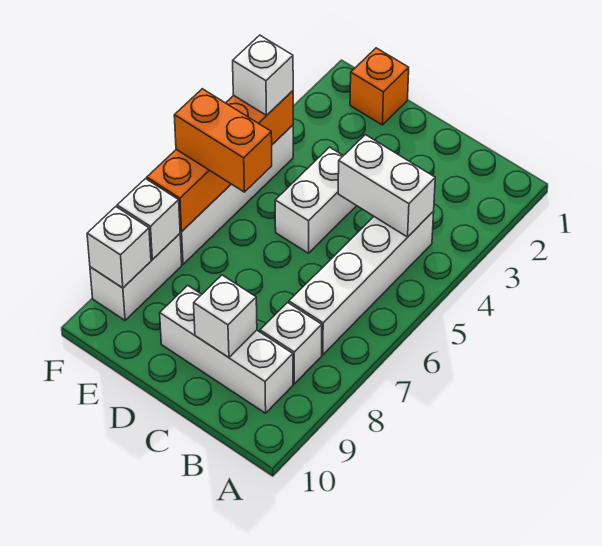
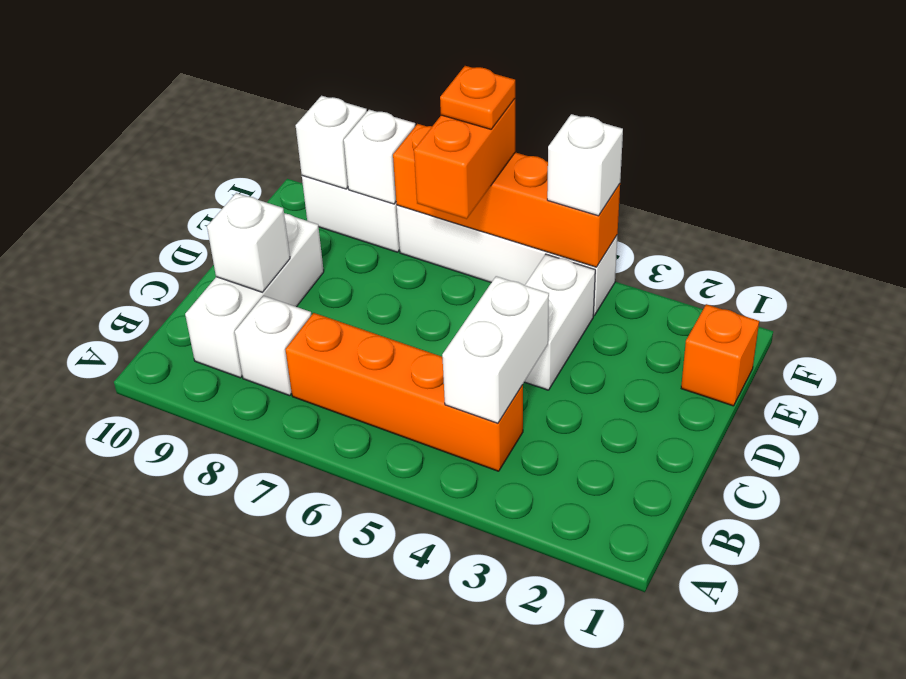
white 1x4 brick [289,211,434,355] -> orange 1x4 brick [285,313,523,471]
white 1x2 brick [275,147,356,253] -> white 1x2 brick turned to [524,254,595,390]
none -> orange 1x1 plate [440,66,515,129]

